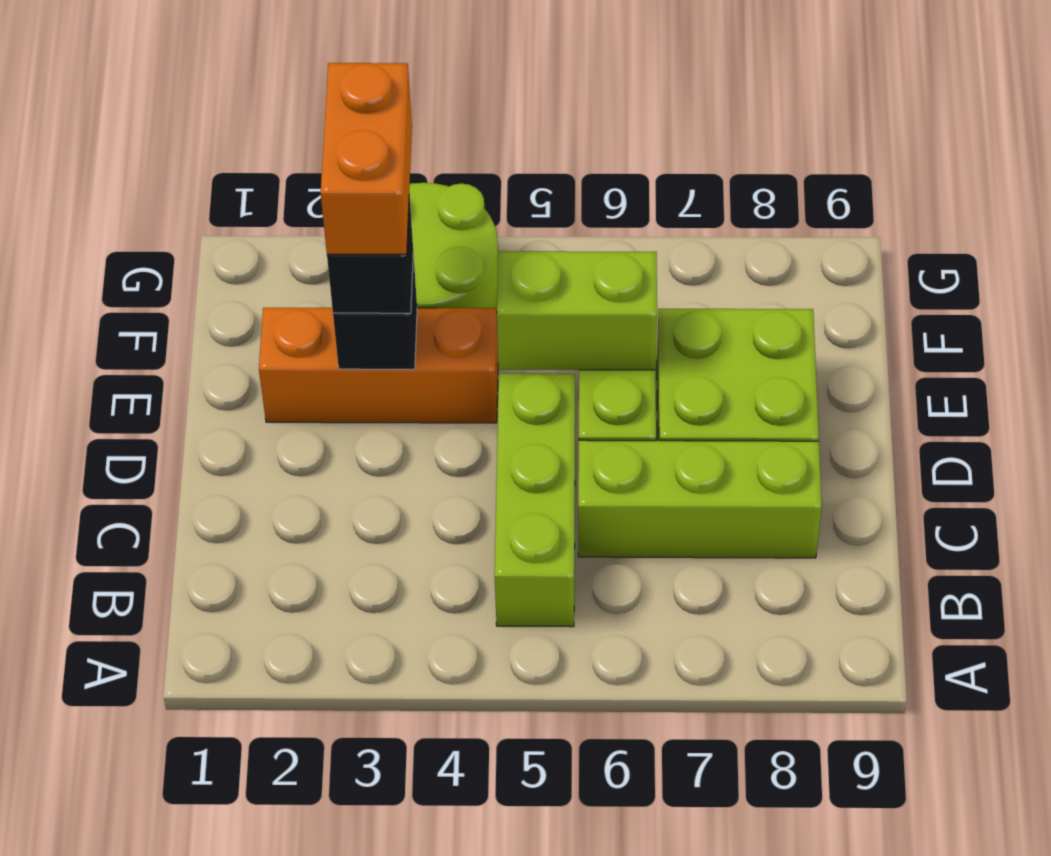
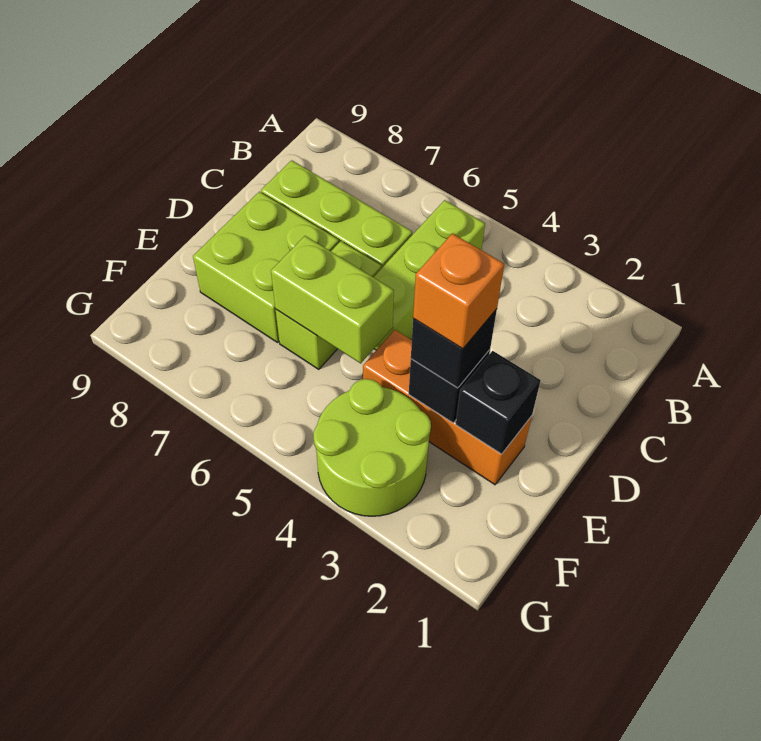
none -> black 1x1 brick [456,351,541,454]
orange 1x2 brick [321,63,412,254] -> orange 1x1 brick [413,233,504,349]

